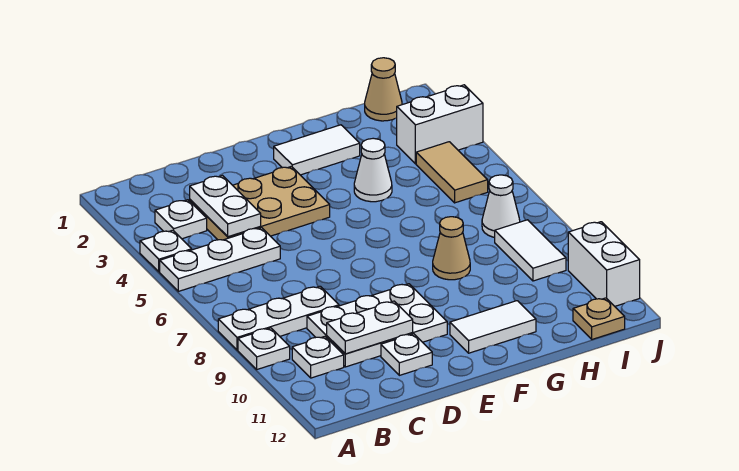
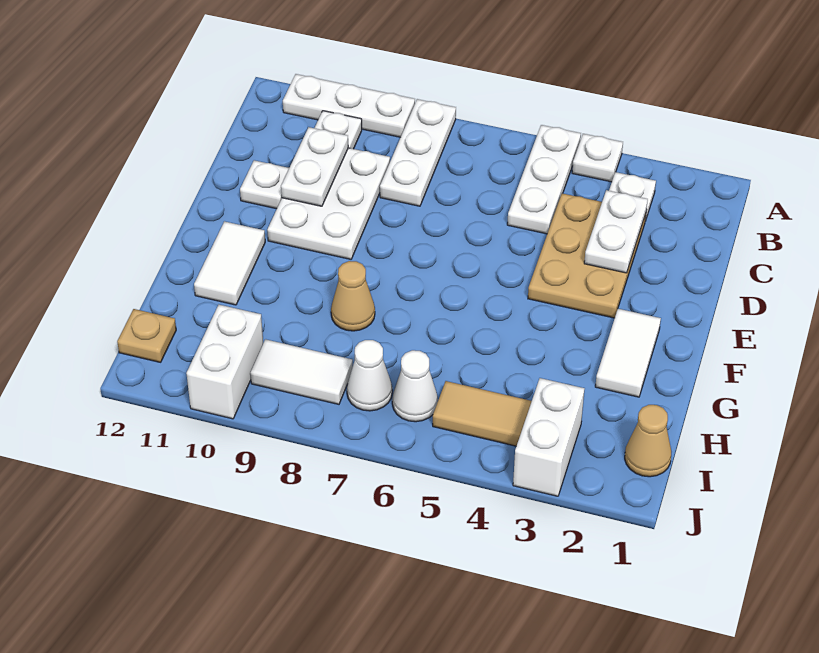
white 1x1 plate [238,328,290,369] -> white 1x3 plate [283,74,415,137]
white 1x2 plate [190,176,261,237] -> white 1x2 plate turned to [584,190,648,273]
white 1x1 cone [354,138,392,202] -> white 1x1 cone moved to [392,350,438,422]
white 1x2 brick [568,222,640,306] -> white 1x2 brick turned to [186,305,263,419]

